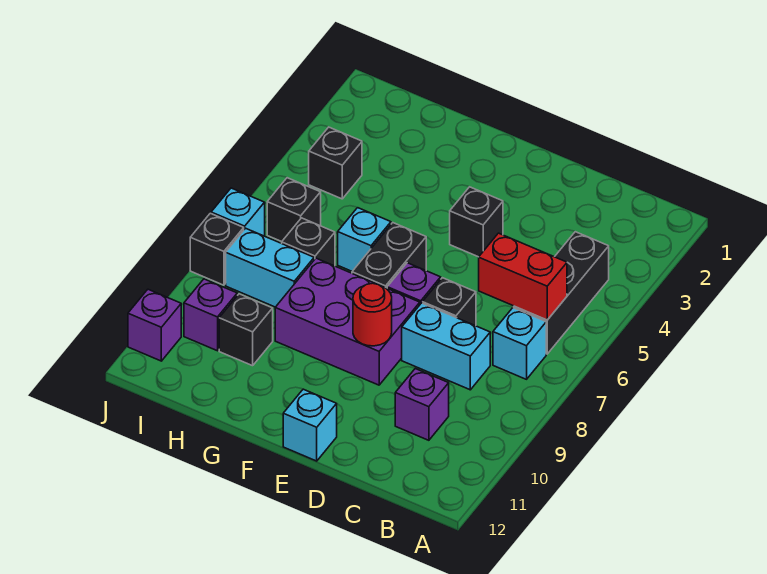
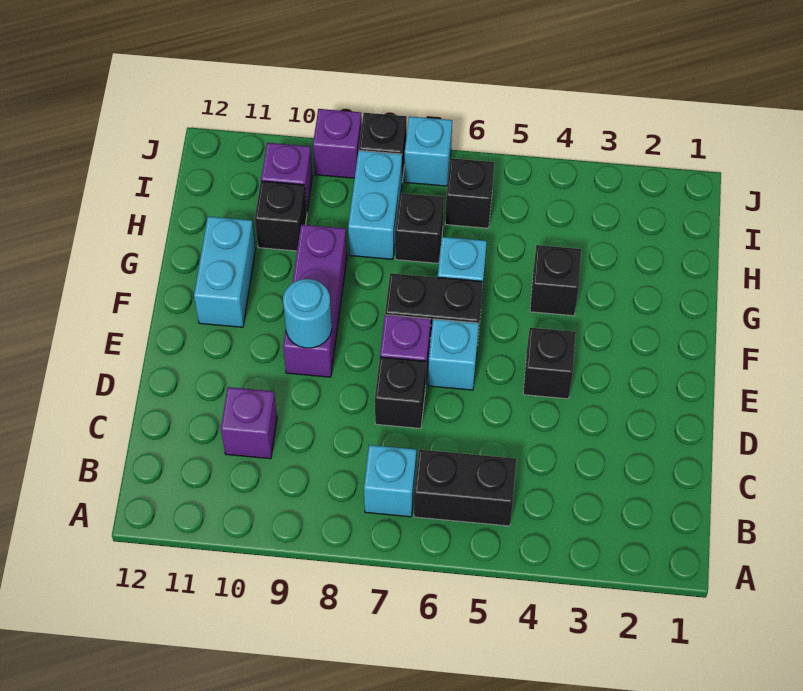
black 1x3 brick [514,232,609,354] -> black 1x2 brick [414,450,516,526]
red 1x2 brick [479,233,567,320] -> none
cyan 1x2 brick [402,303,490,390] -> cyan 1x2 brick moved to [194,217,256,327]
purple 2x3 brick [275,258,420,385] -> purple 1x3 brick [283,225,347,377]
red 1x1 round brick [353,283,392,346] -> cyan 1x1 round brick [283,279,332,348]
cyan 1x1 brick [283,389,337,461] -> cyan 1x1 brick moved to [428,319,479,390]
black 1x1 brick [309,127,362,199] -> black 1x1 brick moved to [530,245,581,316]
purple 1x1 brick [128,289,181,361] -> purple 1x1 brick moved to [313,109,362,178]

